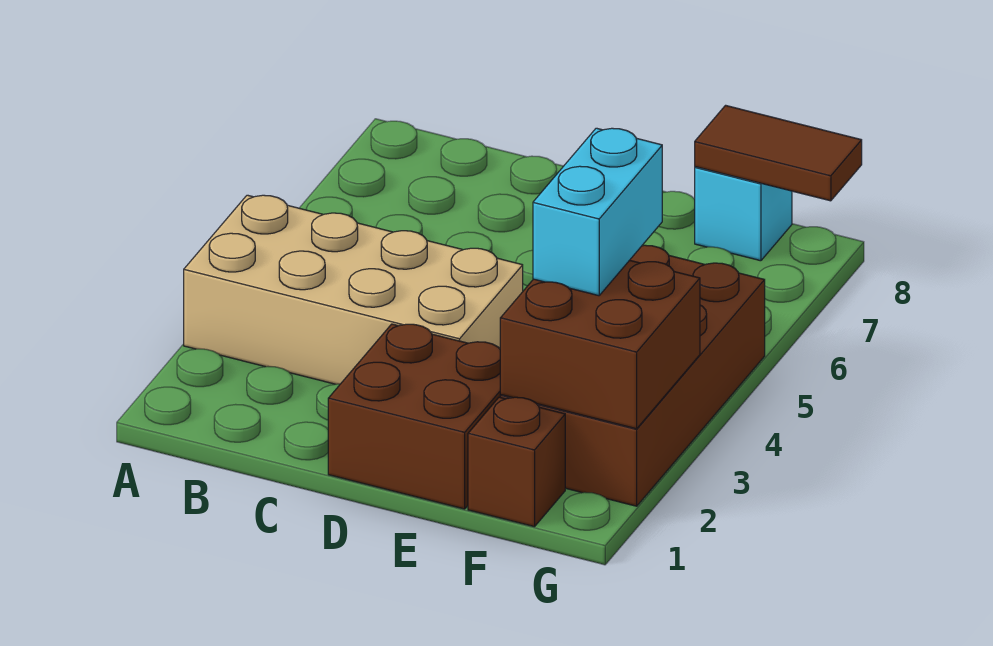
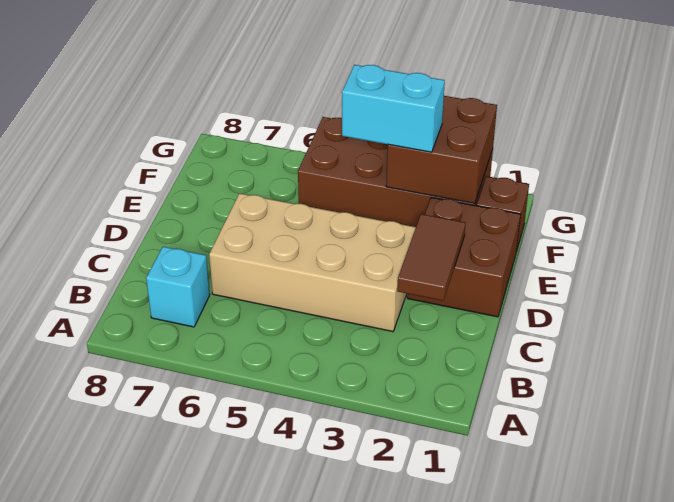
tan 2x4 brick [184,195,523,384] -> tan 2x4 brick turned to [209,193,416,332]
cyan 1x1 brick [695,167,792,261] -> cyan 1x1 brick moved to [146,247,210,327]
brown 1x2 tile [695,105,862,201] -> brown 1x2 tile moved to [397,214,466,301]

